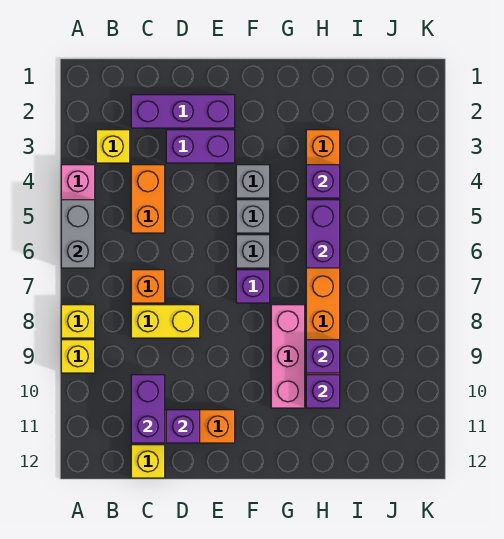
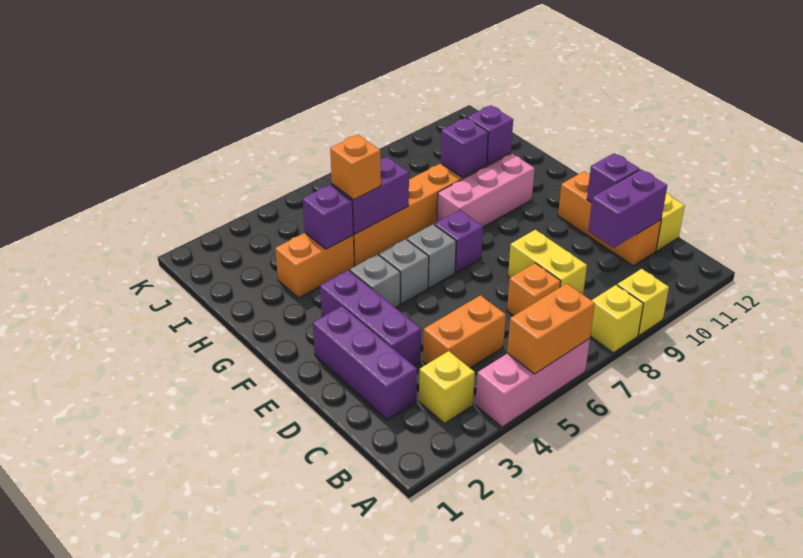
grey 1x2 brick [61,200,95,268] -> orange 1x2 brick [507,283,595,374]
purple 1x2 brick [166,130,235,163] -> purple 1x3 brick [320,270,421,366]
none -> orange 1x1 brick [330,135,381,200]

